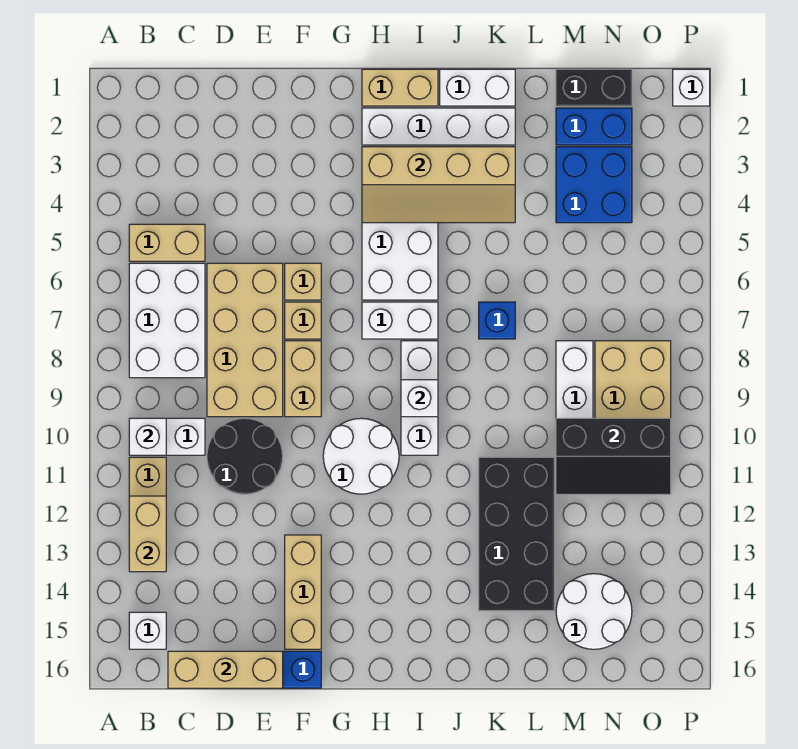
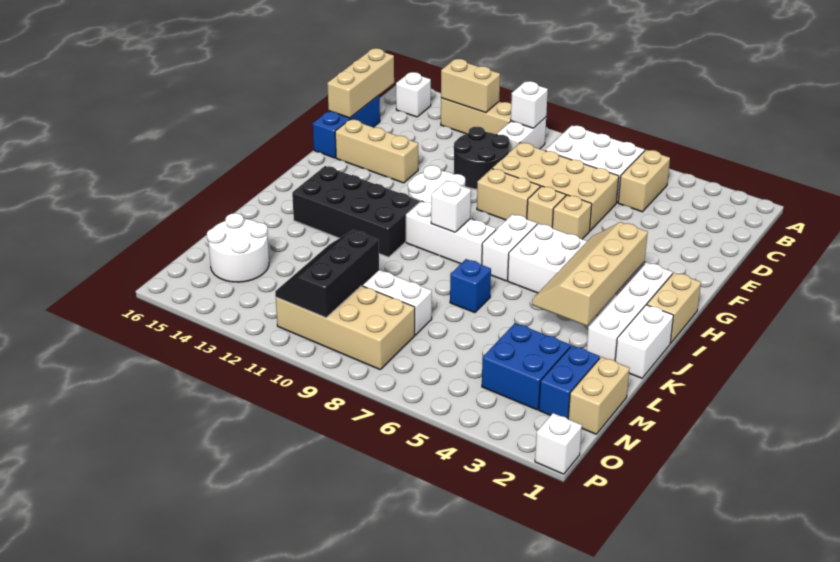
black 2x4 brick [479,457,554,611] -> black 2x4 brick moved to [292,166,420,257]
black 1x2 brick [556,69,632,106] -> tan 1x2 brick [568,357,630,434]

